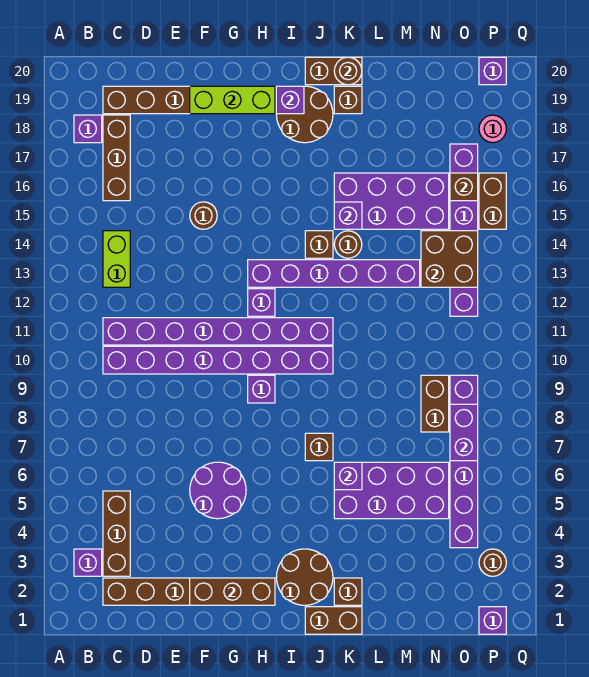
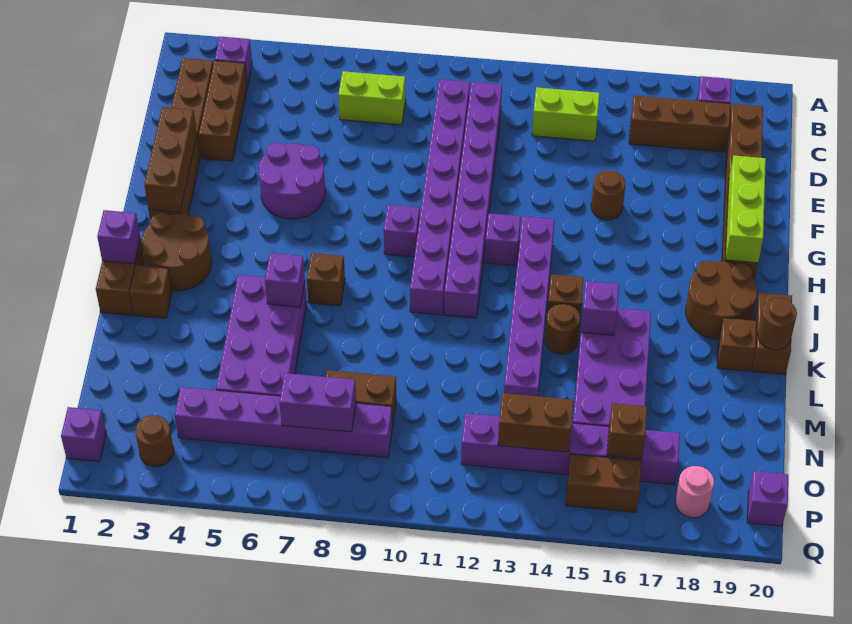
brown 1x3 brick [103,491,130,576] -> brown 1x3 brick turned to [199,61,247,161]
none -> lime 1x2 brick [338,71,406,125]
purple 1x1 brick [276,86,304,114] -> purple 1x1 brick moved to [97,210,140,264]
brown 2x2 brick [421,231,478,287] -> brown 1x2 brick [498,393,574,452]

